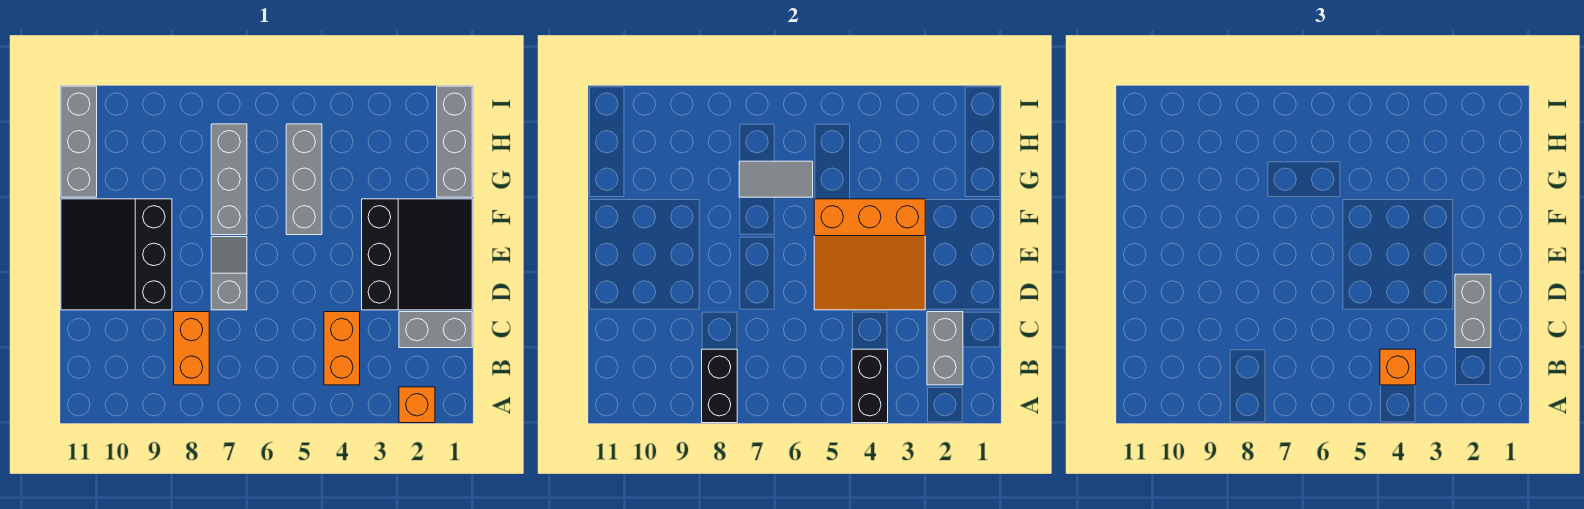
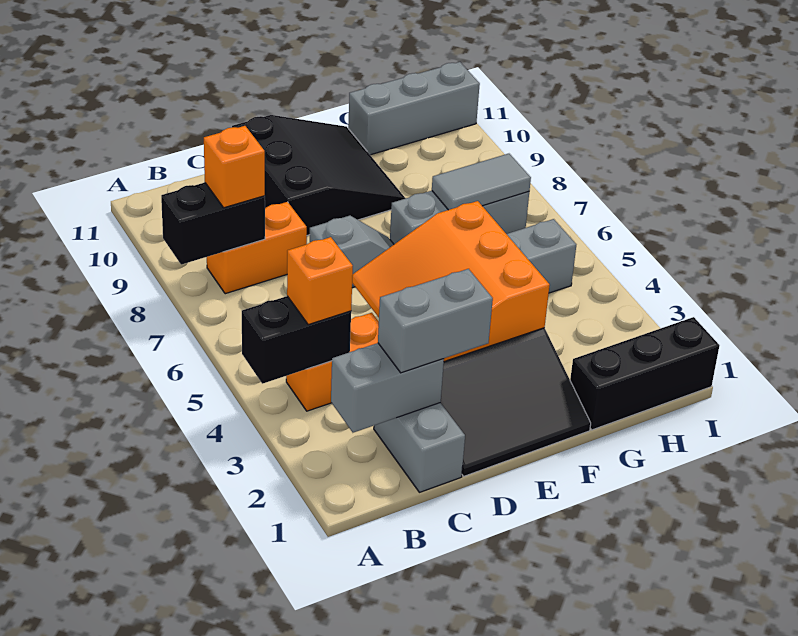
orange 1x1 brick [399,387,435,423] -> orange 1x1 brick moved to [204,126,265,208]
black 3x3 slope [61,199,172,310] -> black 3x3 slope turned to [232,115,406,235]
grey 1x3 brick [437,86,472,197] -> black 1x3 brick [570,317,720,430]
grey 1x2 tile [739,161,813,197] -> grey 1x2 tile turned to [432,154,531,210]

